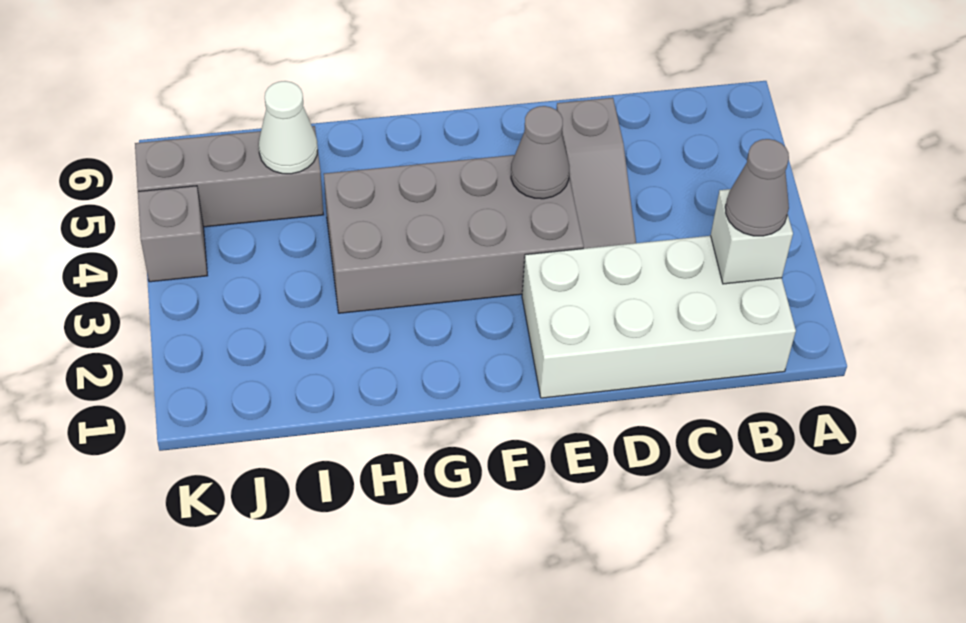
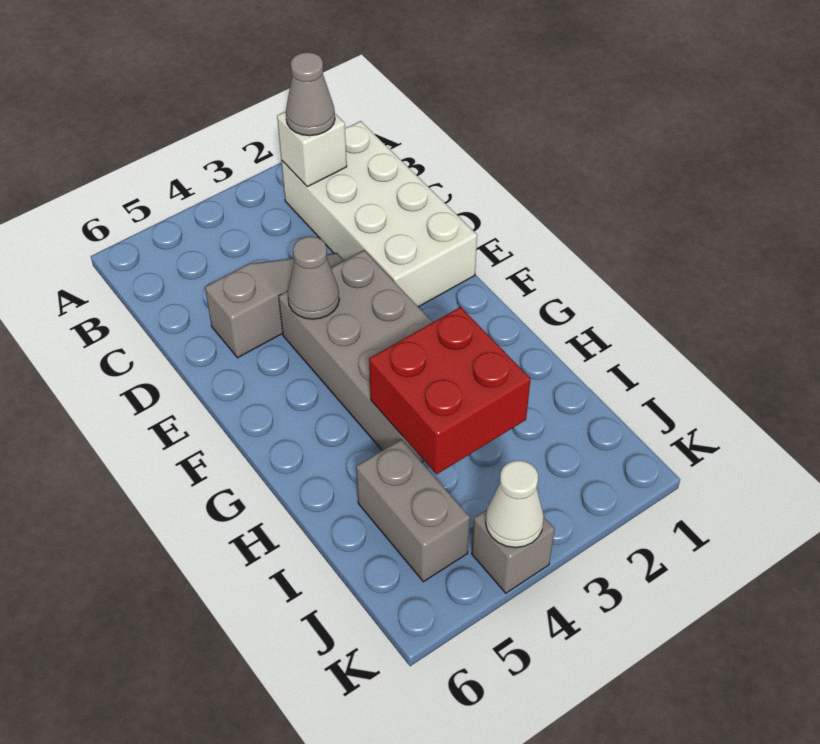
none -> red 2x2 brick [369,307,531,474]
grey 1x3 brick [135,126,324,227] -> grey 1x2 brick [356,439,470,582]
white 1x1 cone [259,81,318,174] -> white 1x1 cone moved to [486,460,544,548]

